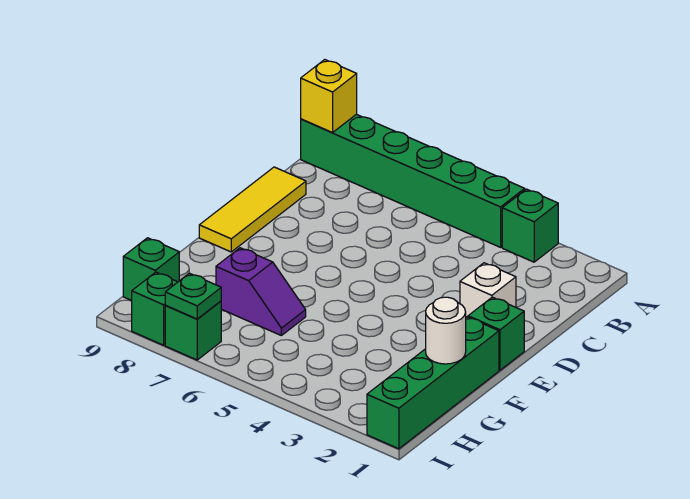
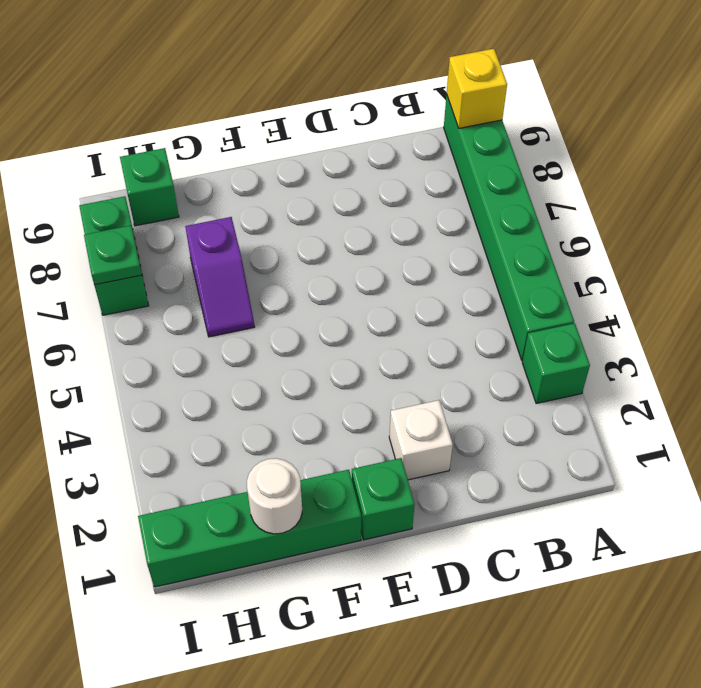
yellow 1x3 tile [199,167,306,252] -> none

